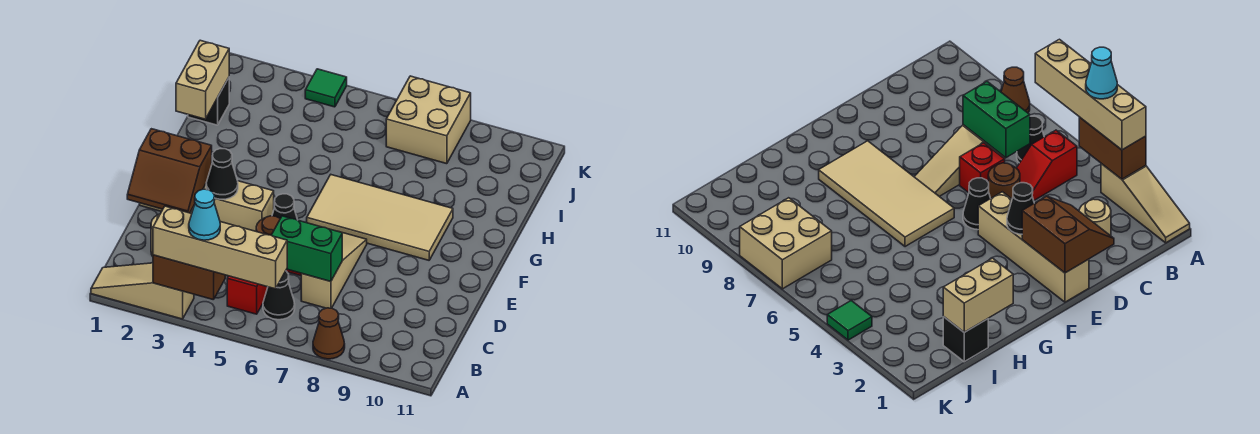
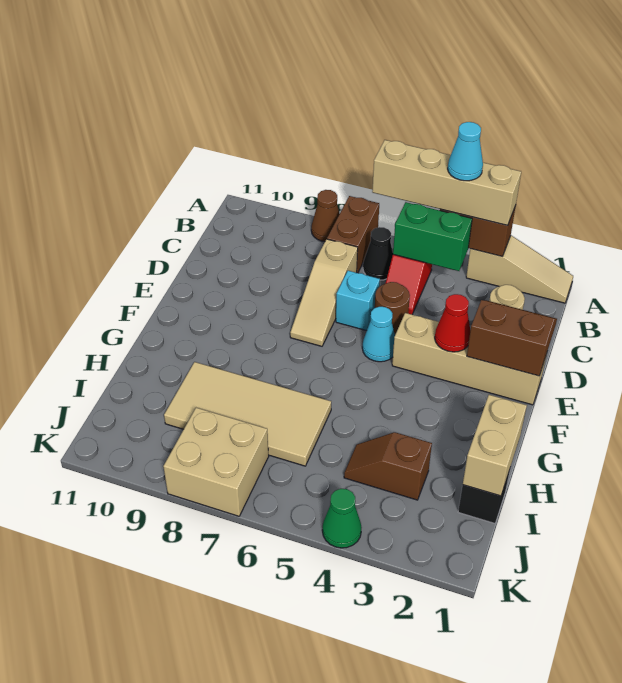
none -> brown 1x2 brick [327,196,379,273]
green 1x2 brick [271,216,342,282] -> green 1x2 brick moved to [393,202,472,271]
red 1x1 brick [960,143,1005,193] -> cyan 1x1 brick [336,271,380,331]
black 1x1 cone [206,149,238,199] -> red 1x1 cone [435,294,471,352]
black 1x1 cone [272,194,298,220] -> cyan 1x1 cone [362,307,395,362]
tan 2x4 tile [307,175,453,260] -> tan 2x4 tile moved to [164,362,331,466]
none -> brown 1x2 slope [344,432,432,500]
green 1x1 tile [305,69,347,107] -> green 1x1 cone [322,489,362,548]

